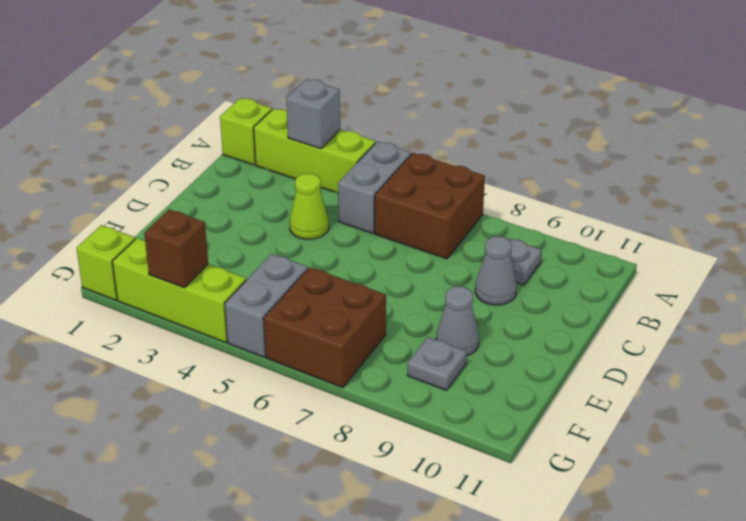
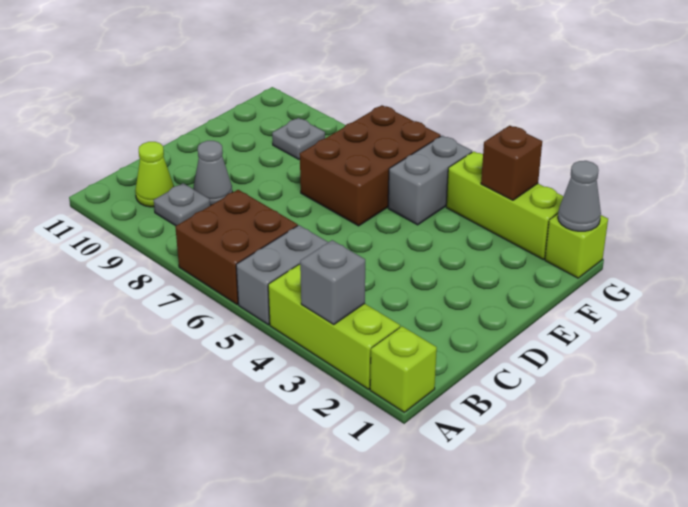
lime 1x1 cone [290,174,329,239] -> lime 1x1 cone moved to [135,142,174,207]
grey 1x1 cone [436,286,479,356] -> grey 1x1 cone moved to [558,161,601,231]
brown 2x2 brick [264,267,386,388] -> brown 2x3 brick [300,105,441,226]

